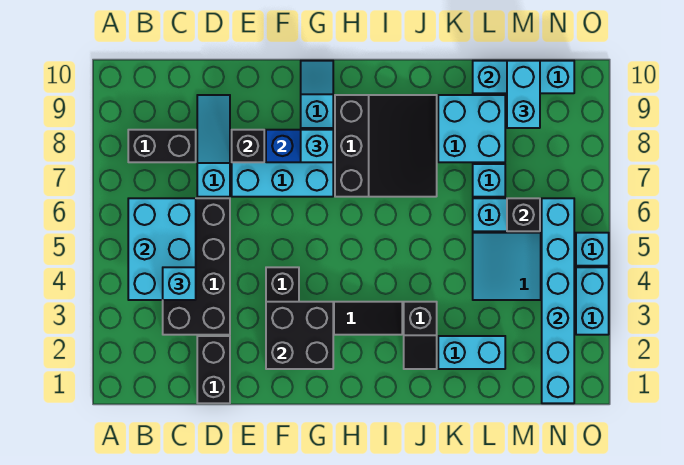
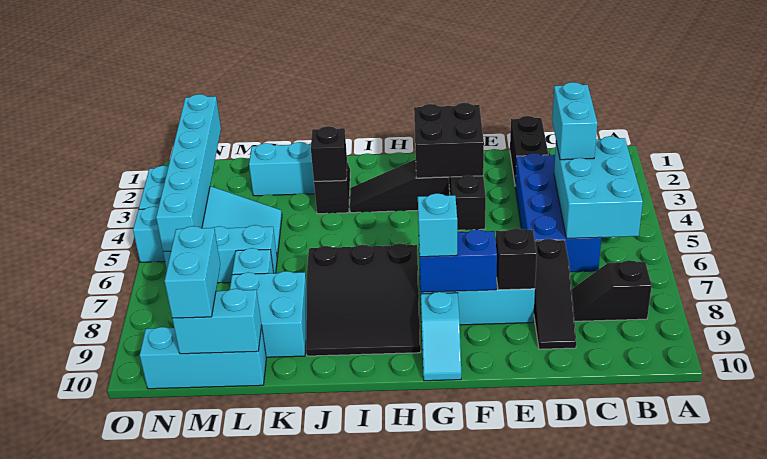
black 1x2 brick [128,130,196,162] -> black 1x2 slope [572,260,652,321]
black 2x4 brick [163,198,230,335] -> blue 2x4 brick [515,153,601,272]
cyan 1x1 brick [163,267,196,300] -> cyan 1x2 brick [552,82,597,160]
cyan 1x3 slope [197,95,230,197] -> black 1x3 slope [534,239,576,349]
black 3x3 slope [335,95,437,197] -> black 3x3 slope turned to [306,243,421,356]
black 1x1 brick [507,198,540,231] -> black 1x1 brick moved to [311,126,347,181]

